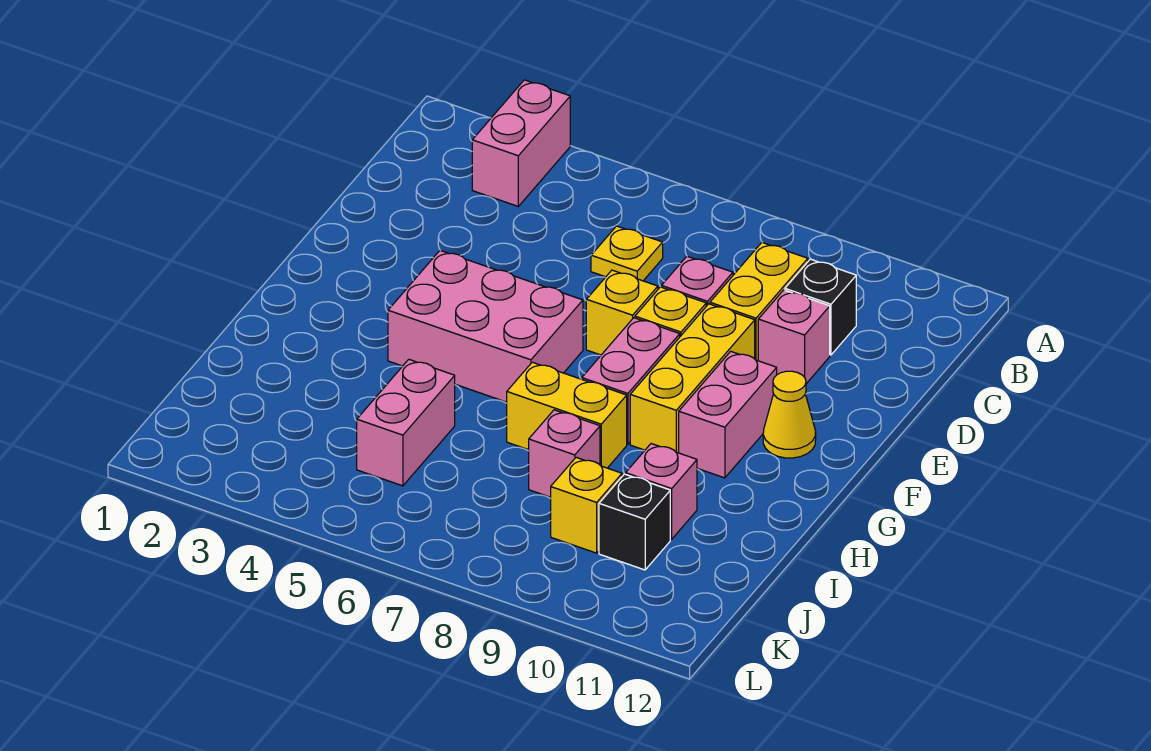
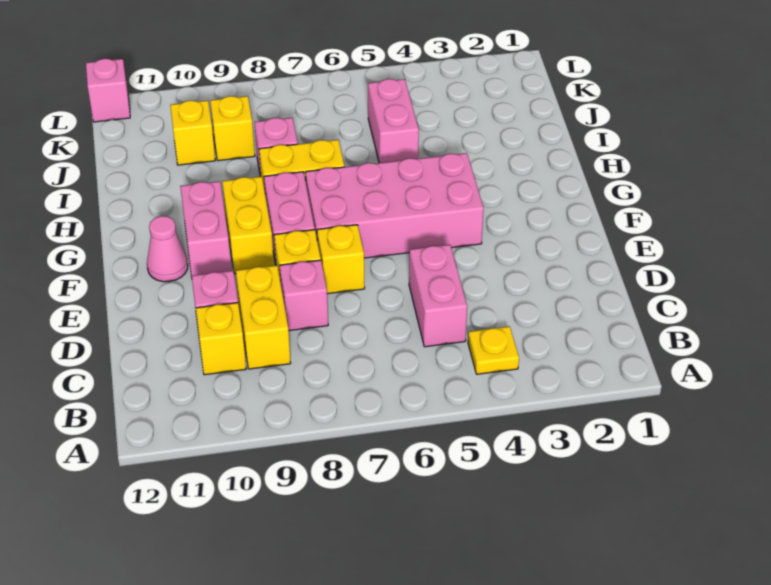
pink 1x2 brick [472,80,570,206] -> pink 1x2 brick moved to [409,245,467,347]
yellow 1x1 plate [591,226,663,281] -> yellow 1x1 plate moved to [468,326,519,374]
black 1x1 brick [785,259,856,355] -> yellow 1x1 brick [196,303,246,375]
yellow 1x3 brick [630,304,755,453] -> yellow 1x2 brick [222,177,274,274]
pink 2x3 brick [388,250,583,402] -> pink 2x4 brick [305,153,484,258]
yellow 1x1 cone [763,371,816,458] -> pink 1x1 cone [147,216,188,282]
pink 1x1 brick [626,444,697,539] -> pink 1x1 brick moved to [86,59,130,122]
black 1x1 brick [599,474,670,570] -> yellow 1x1 brick [170,100,215,165]

